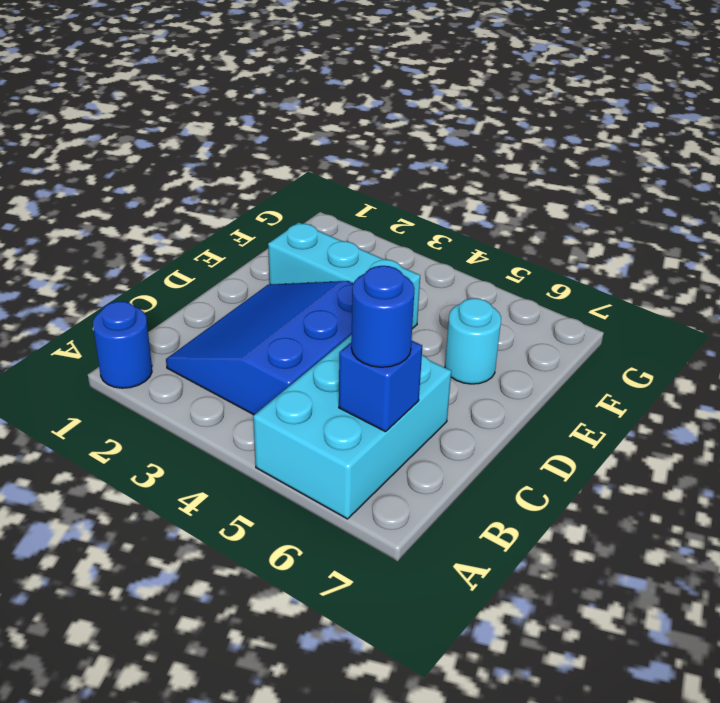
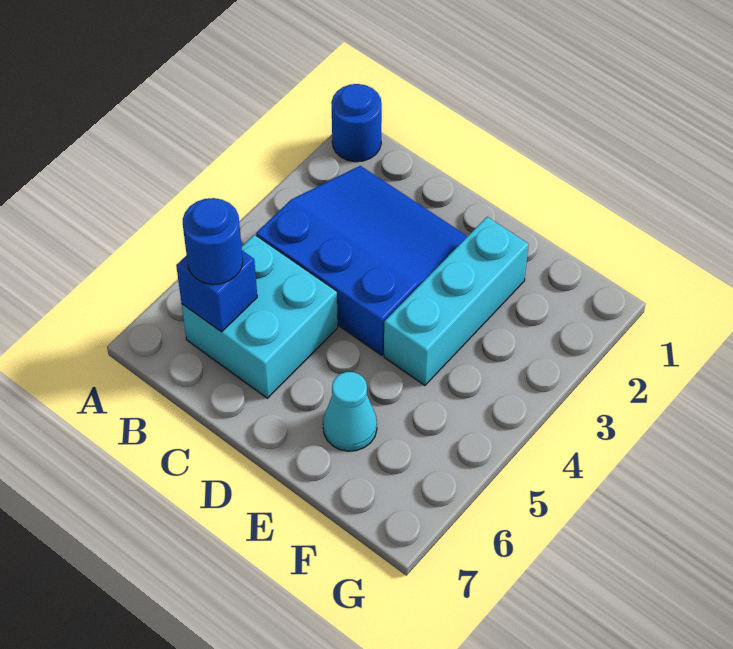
cyan 2x3 brick [253,335,451,519] -> cyan 2x2 brick [182,235,338,398]
cyan 1x1 round brick [445,298,501,384] -> cyan 1x1 cone [323,372,377,451]

